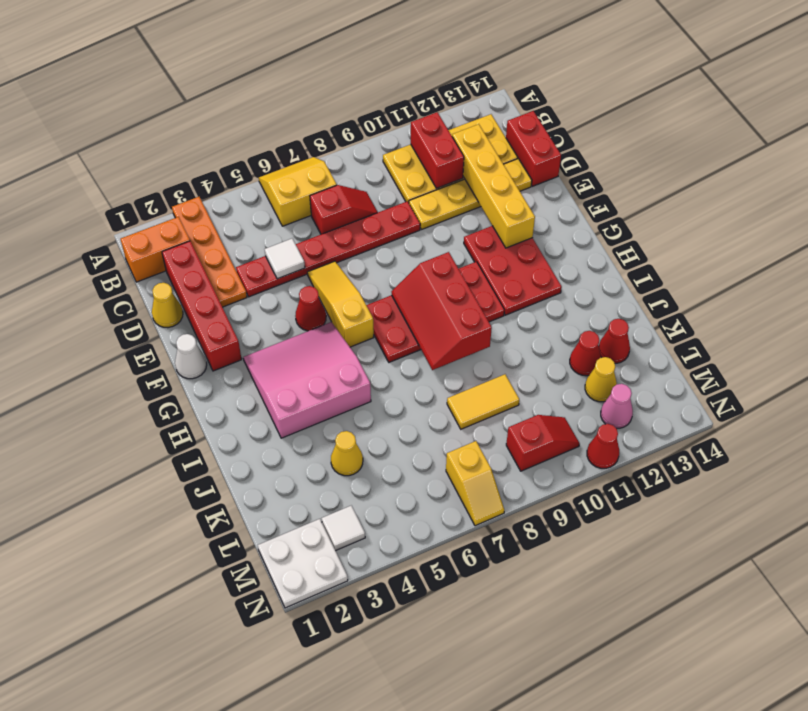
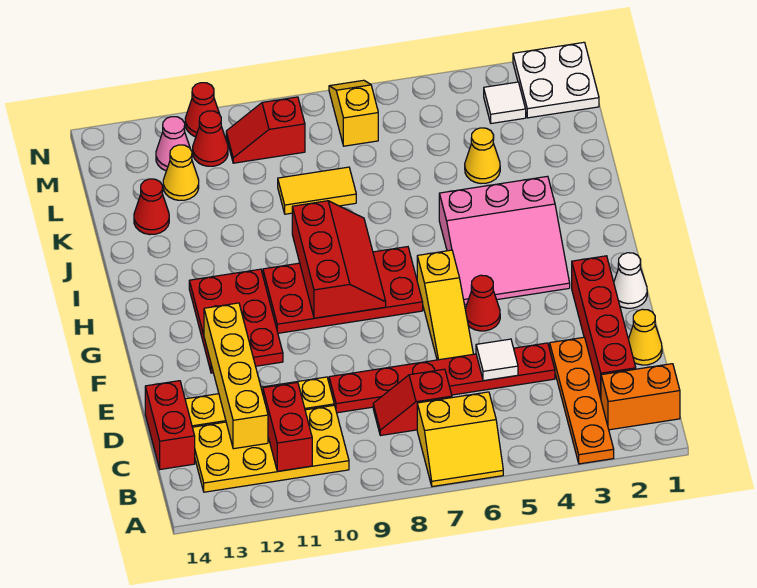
red 1x1 cone [570,331,601,376] -> red 1x1 cone moved to [193,111,228,166]

